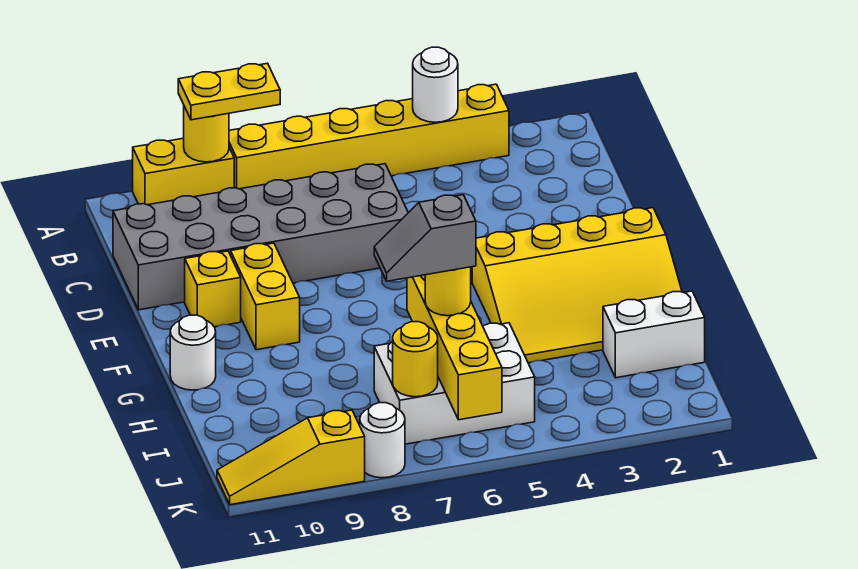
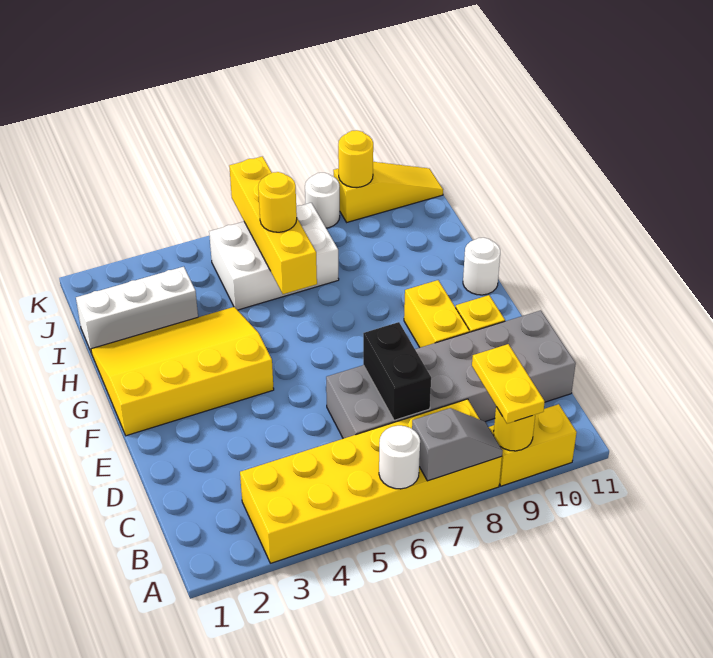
yellow 1x6 brick [229,84,509,189] -> yellow 2x6 brick [240,399,502,563]
white 1x1 round brick [413,47,458,122] -> white 1x1 round brick moved to [379,426,420,489]
yellow 1x2 plate [178,63,280,120] -> yellow 1x2 plate turned to [472,344,545,424]
none -> black 1x2 brick [363,322,431,421]
white 1x2 brick [603,291,705,378] -> white 1x3 brick [76,267,198,351]
grey 1x2 slope [374,195,476,281] -> grey 1x2 slope moved to [412,408,502,481]
yellow 1x1 round brick [393,322,438,397] -> yellow 1x1 round brick moved to [338,130,373,187]

